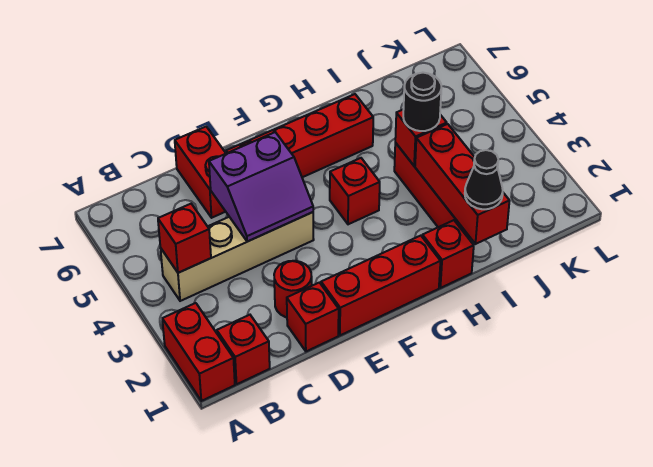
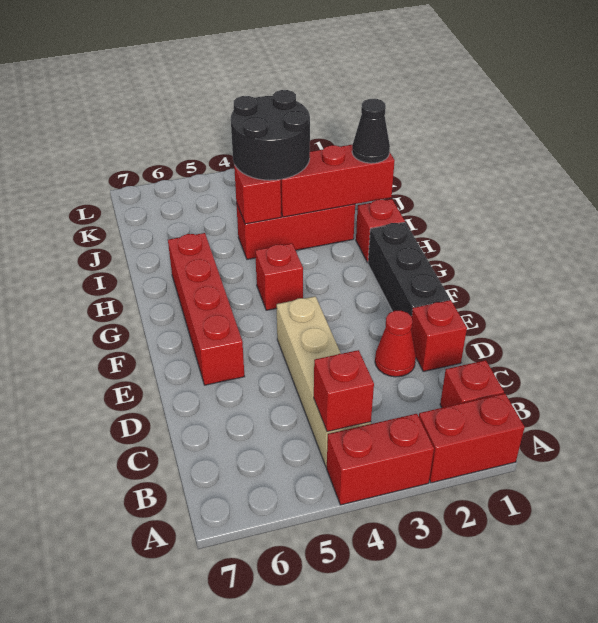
red 1x1 round brick [274,261,312,317] -> red 1x1 cone [375,311,416,377]
purple 2x2 slope [209,132,313,242] -> none
red 1x2 brick [175,127,226,218] -> red 1x2 brick moved to [327,414,434,505]
red 1x3 brick [321,236,440,335] -> black 1x3 brick [368,222,450,317]
black 1x1 round brick [403,73,442,131] -> black 2x2 round brick [231,90,310,180]

